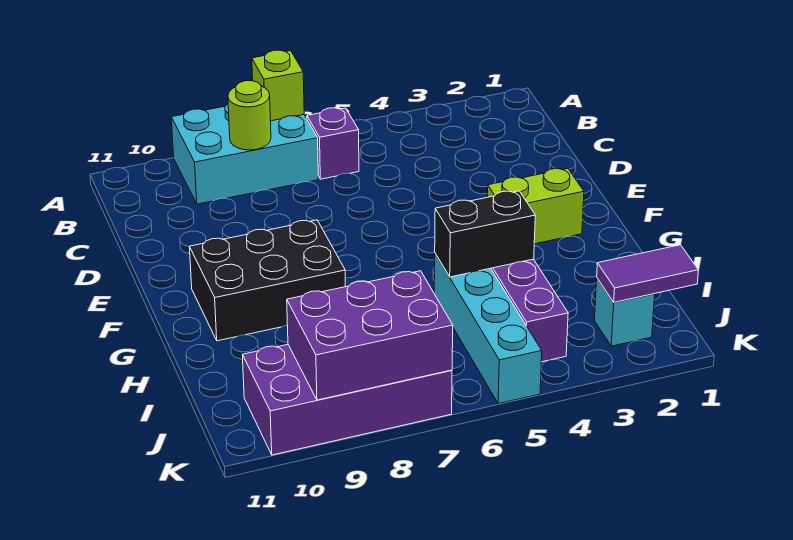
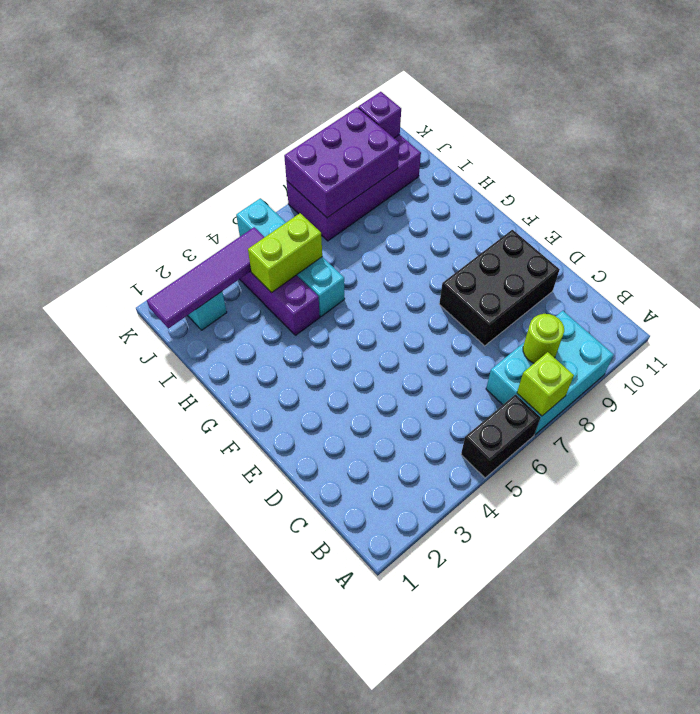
purple 1x1 brick [307,108,359,179] -> purple 1x1 brick moved to [358,92,401,138]
lime 1x2 brick [488,168,584,244] -> lime 1x2 brick moved to [248,213,322,293]
black 2x3 brick [189,220,346,341] -> black 2x3 brick moved to [439,230,560,346]
black 1x2 brick [435,191,535,277] -> black 1x2 brick moved to [461,395,541,478]
purple 1x2 tile [597,245,698,302] -> purple 1x4 tile [147,227,264,328]

